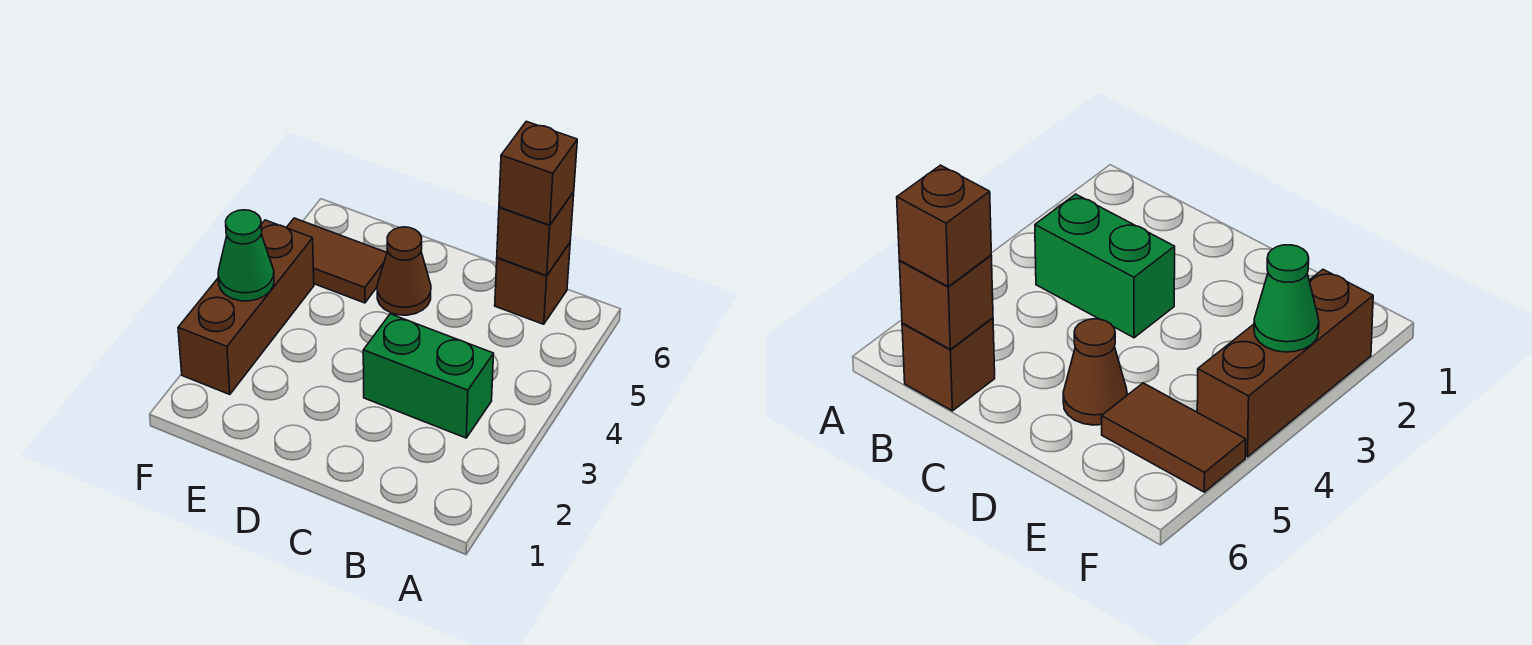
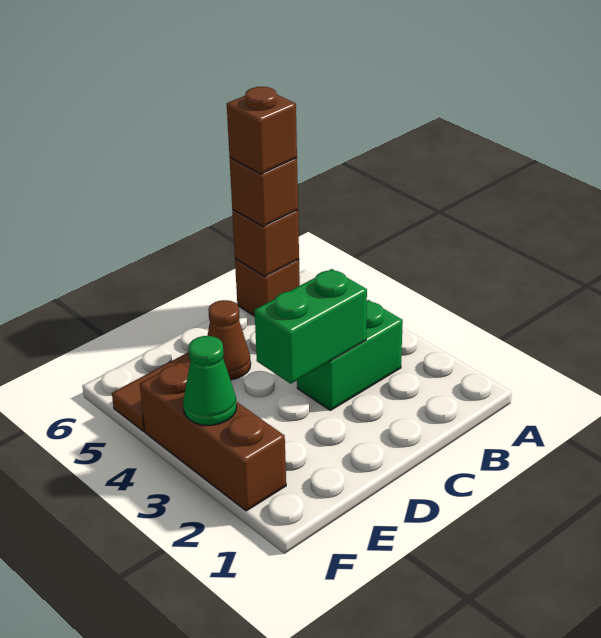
none -> brown 1x1 brick [227,87,297,174]
none -> green 1x2 brick [255,269,367,384]

